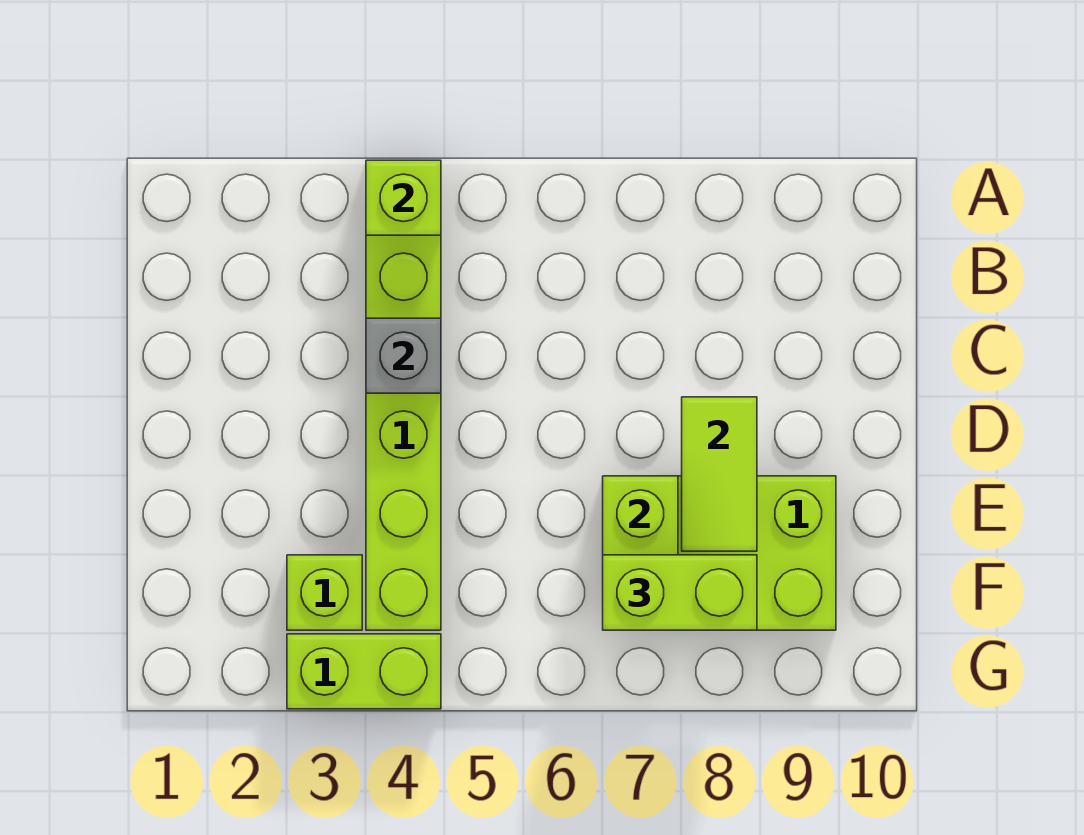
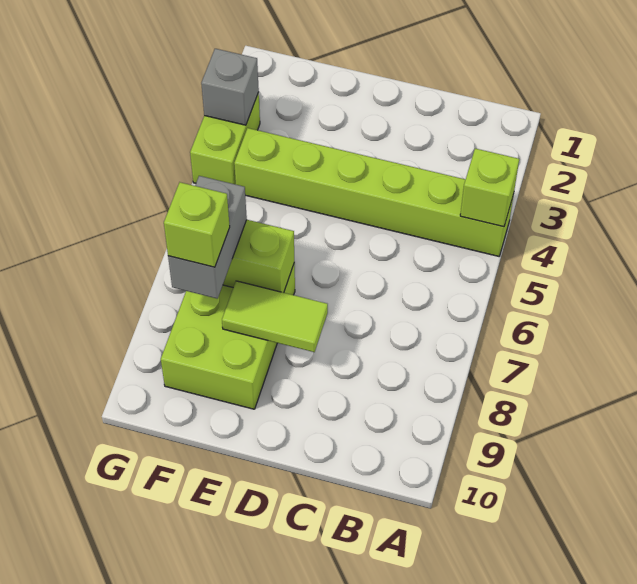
grey 1x1 brick [366,318,441,393] -> grey 1x1 brick moved to [201,49,259,125]
lime 1x1 brick [287,555,362,630] -> lime 1x1 brick moved to [164,182,230,267]
lime 1x2 brick [603,555,757,630] -> grey 1x2 brick [168,176,247,299]

